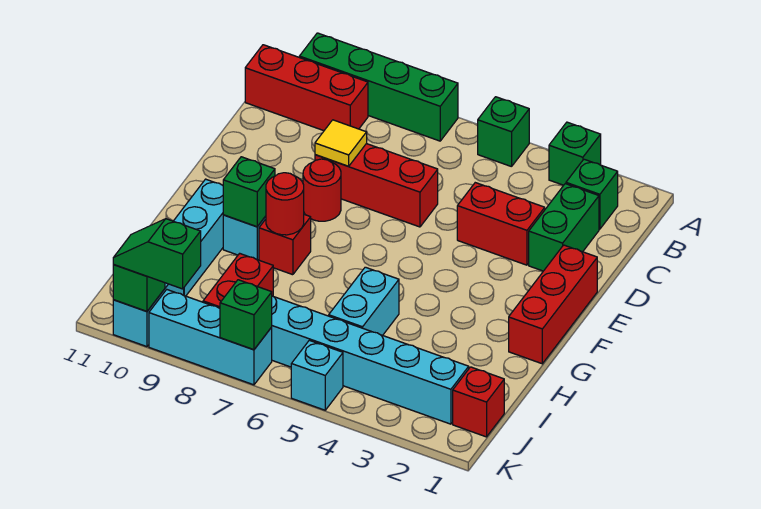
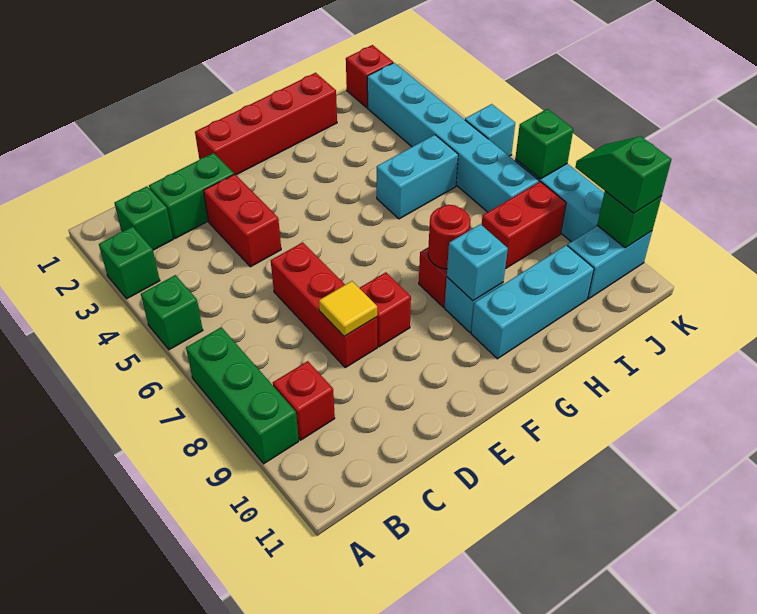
green 1x4 brick [299,33,458,141] -> green 1x3 brick [186,327,299,464]
red 1x3 brick [245,45,368,131] -> red 1x1 brick [273,361,335,440]
red 1x3 brick [509,245,597,364] -> red 1x4 brick [195,73,337,175]
red 1x1 round brick [303,159,341,221] -> red 1x1 brick [360,272,411,347]
green 1x1 brick [223,157,275,227] -> cyan 1x1 brick [447,224,508,301]
green 1x2 slope [113,219,201,289] -> green 1x2 slope turned to [575,136,672,213]

